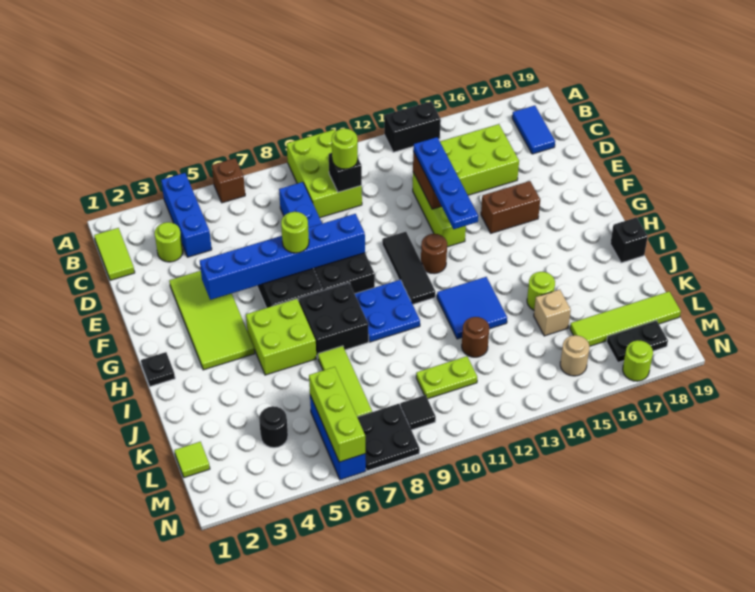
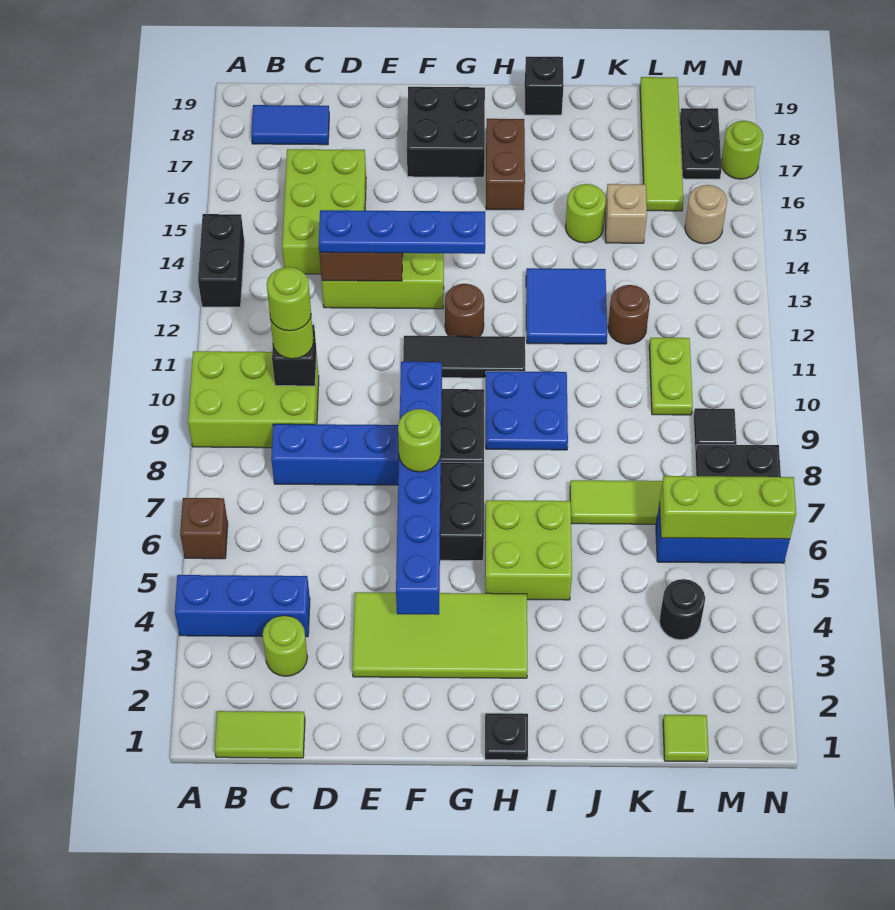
none -> lime 1x1 round brick [267,267,311,331]
brown 1x2 brick [481,181,540,233] -> brown 1x2 brick moved to [486,119,525,210]
black 2x2 brick [299,283,369,358] -> black 2x2 brick moved to [407,87,485,177]

